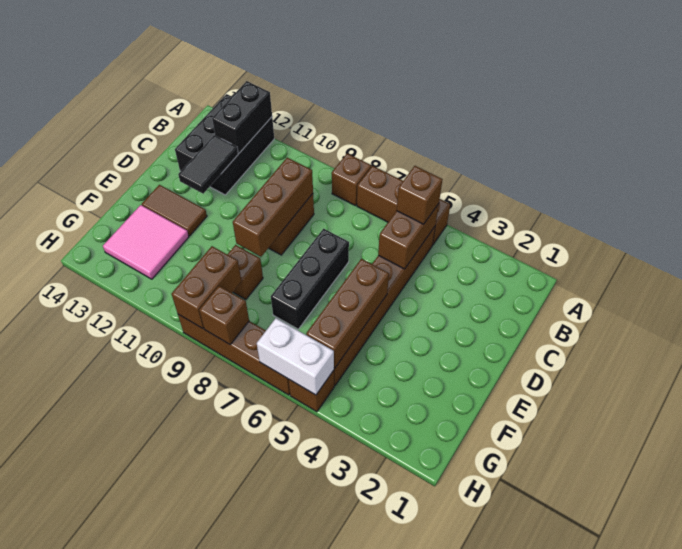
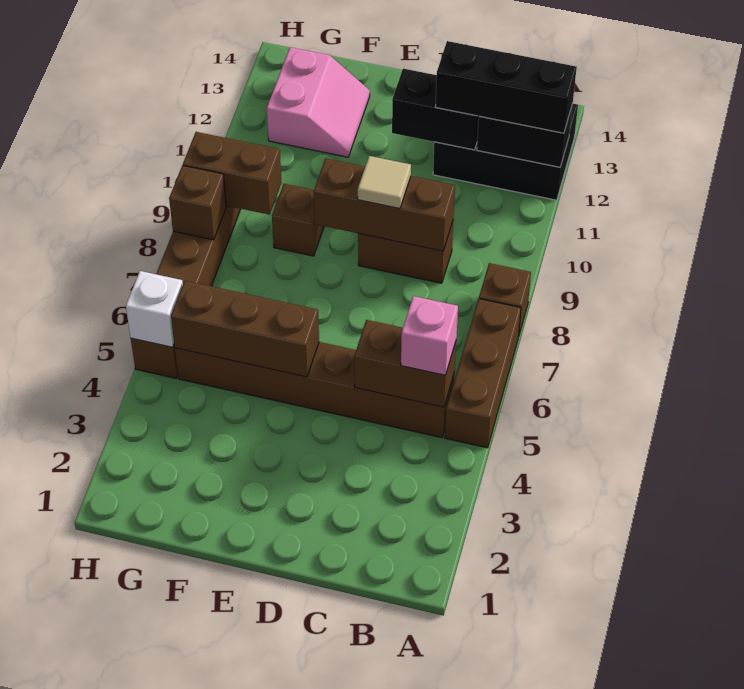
brown 1x1 brick [397,166,443,224] -> pink 1x1 brick [401,296,458,375]
black 1x2 tile [178,135,238,194] -> black 1x2 brick [392,69,479,150]
black 1x3 brick [271,229,349,329] -> black 1x3 brick moved to [435,41,577,133]
none -> tan 1x1 tile [358,156,411,209]
brown 1x2 tile [142,185,207,236] -> none
pink 2x2 tile [103,205,189,279] -> pink 2x2 slope [267,47,370,157]
white 1x2 brick [257,318,334,395] -> white 1x1 brick [126,271,183,347]

